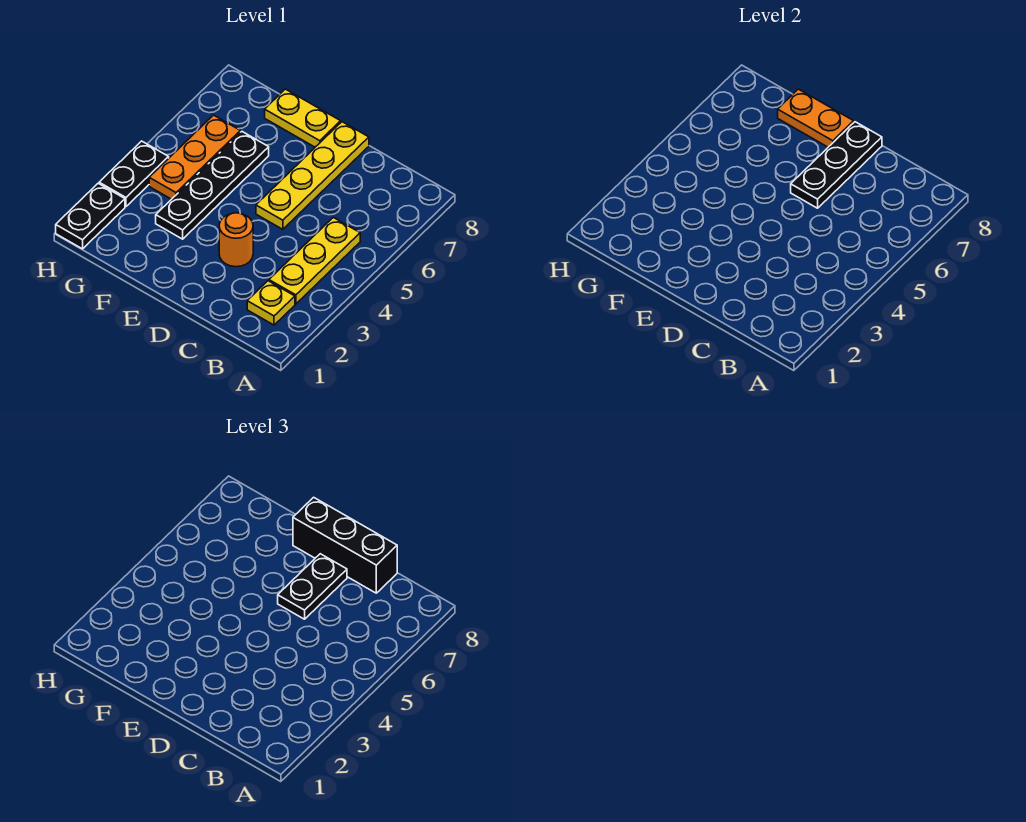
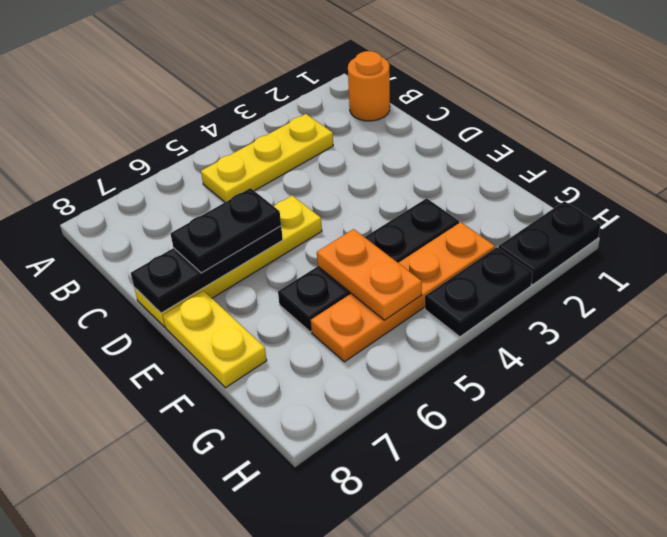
yellow 1x1 plate [247,281,295,325] -> none
black 1x3 brick [293,497,397,593] -> none
orange 1x1 round brick [219,213,253,267] -> orange 1x1 round brick moved to [348,51,390,121]
orange 1x2 plate [778,89,854,147] -> orange 1x2 plate moved to [317,229,422,320]
orange 1x3 plate [149,115,240,199] -> orange 1x4 plate [311,222,495,362]

